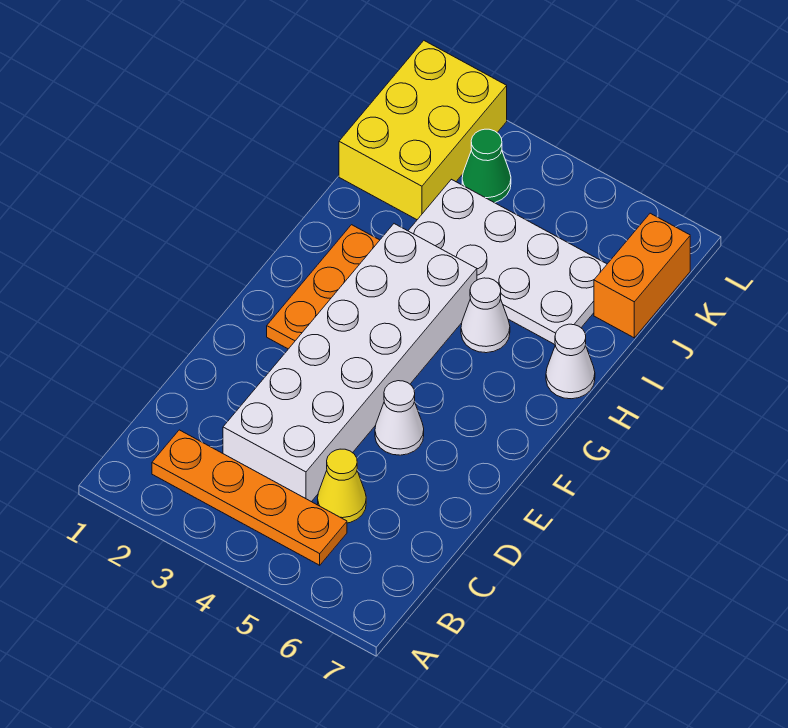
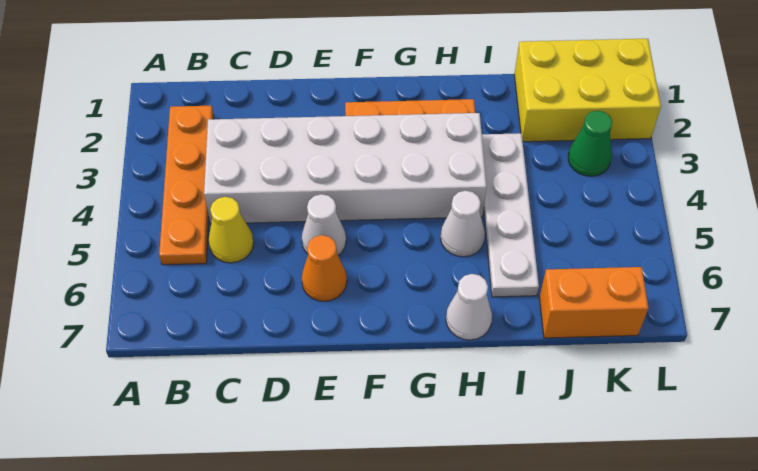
none -> orange 1x1 cone [302,235,347,301]
white 2x4 plate [408,179,607,344] -> white 1x4 plate [482,133,539,297]

